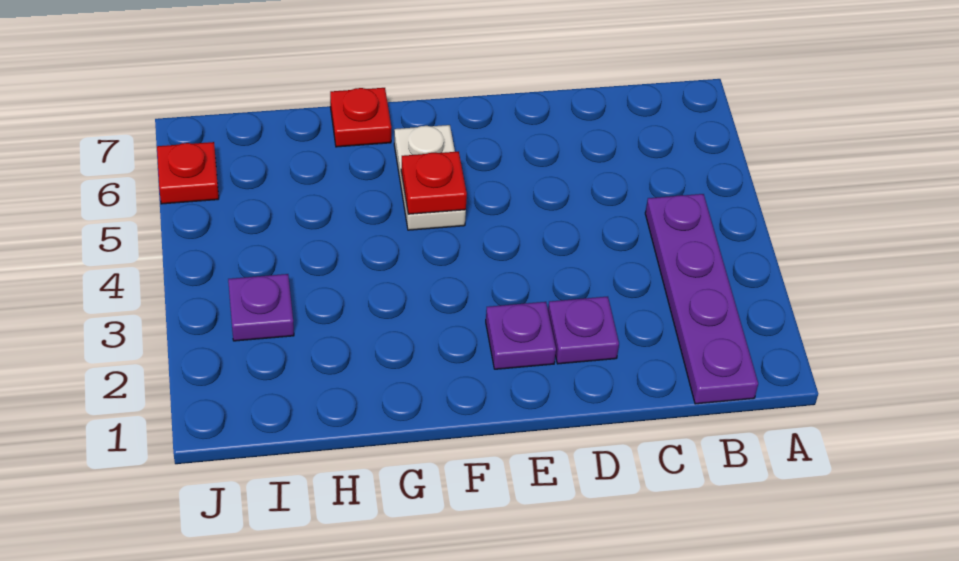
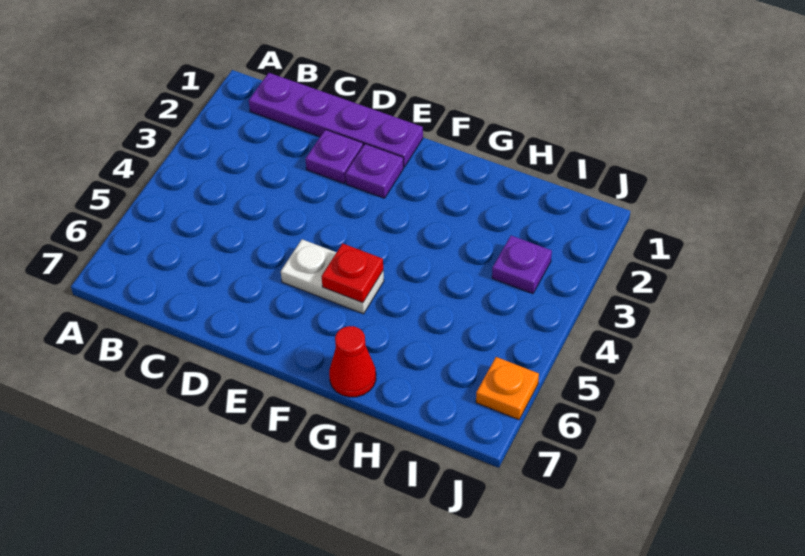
purple 1x4 plate [645,194,758,404] -> purple 1x4 plate turned to [249,73,423,167]
white 1x2 plate [394,125,466,230] -> white 1x2 plate turned to [281,239,384,314]
red 1x1 plate [330,88,391,147] -> red 1x1 cone [329,326,376,397]
red 1x1 plate [157,142,219,204] -> orange 1x1 plate [476,357,539,420]

